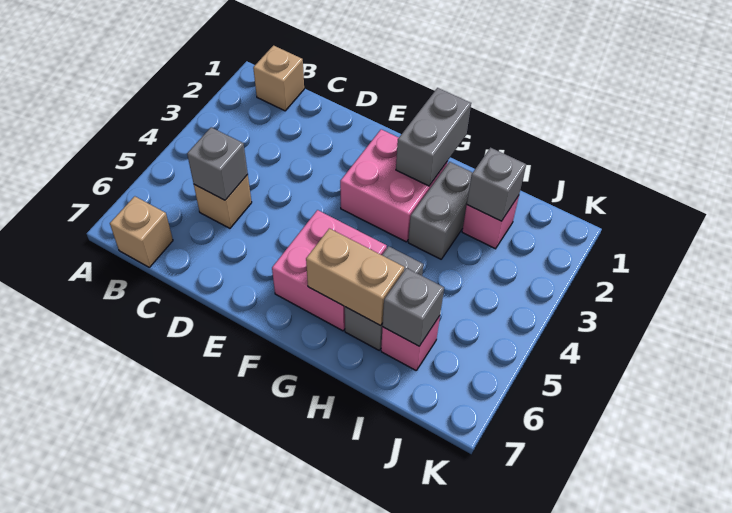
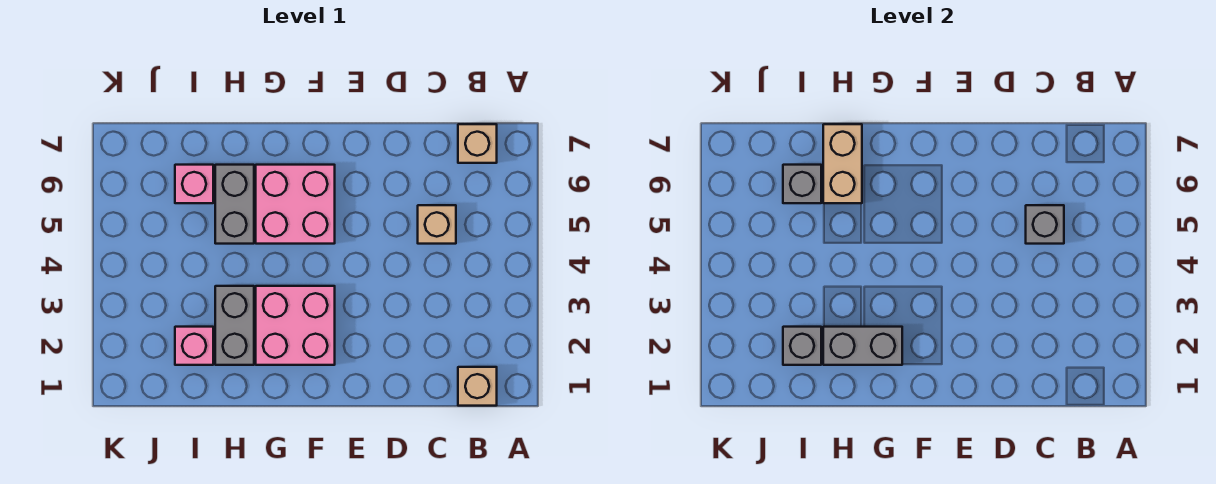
grey 1x2 brick [396,88,471,186] -> grey 1x2 brick turned to [823,327,902,365]
tan 1x2 brick [306,228,404,326] -> tan 1x2 brick turned to [823,124,862,203]

